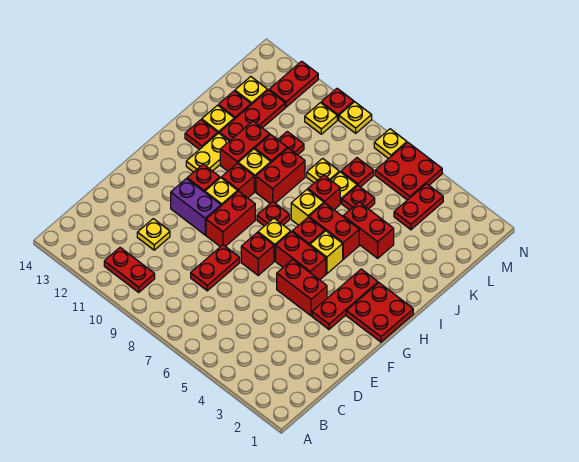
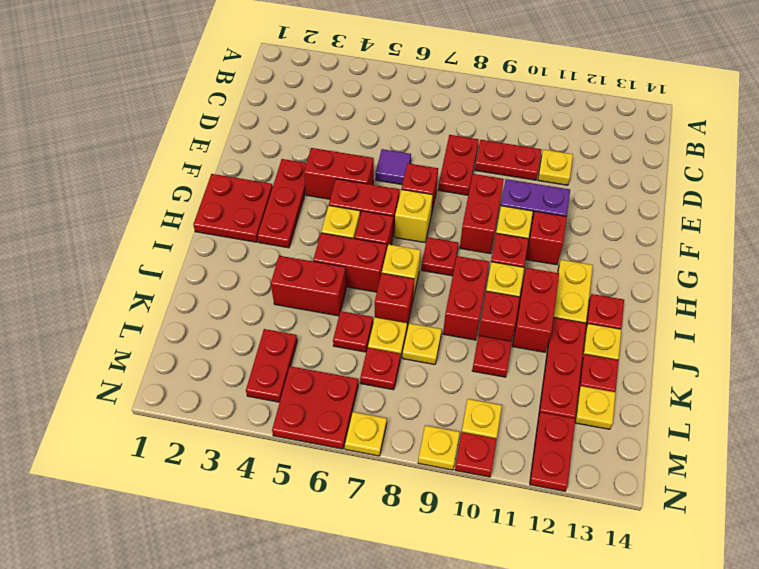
red 1x2 plate [104,248,155,292] -> red 1x2 plate moved to [475,140,541,180]
none -> purple 1x1 tile [376,149,411,185]

